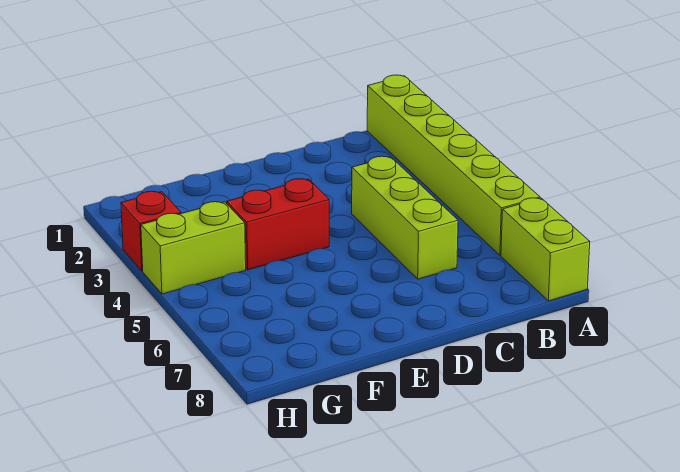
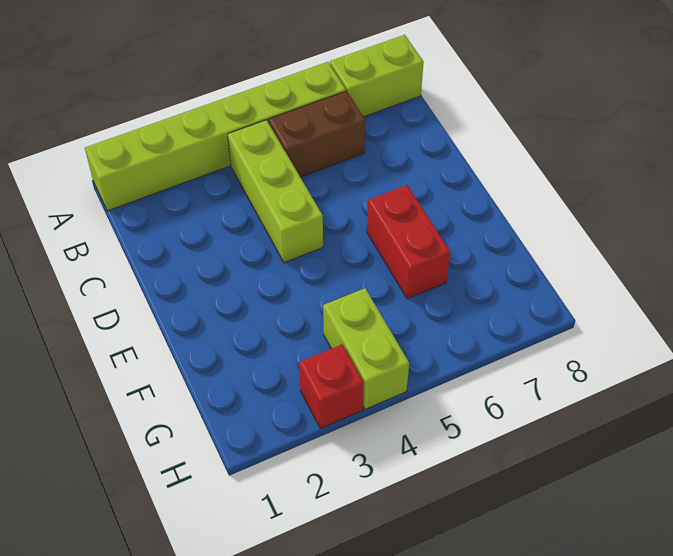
none -> brown 1x2 brick [269,91,365,177]
lime 1x3 brick [352,156,458,279] -> lime 1x3 brick turned to [228,120,323,263]
red 1x2 brick [227,179,329,270] -> red 1x2 brick moved to [367,185,450,299]

